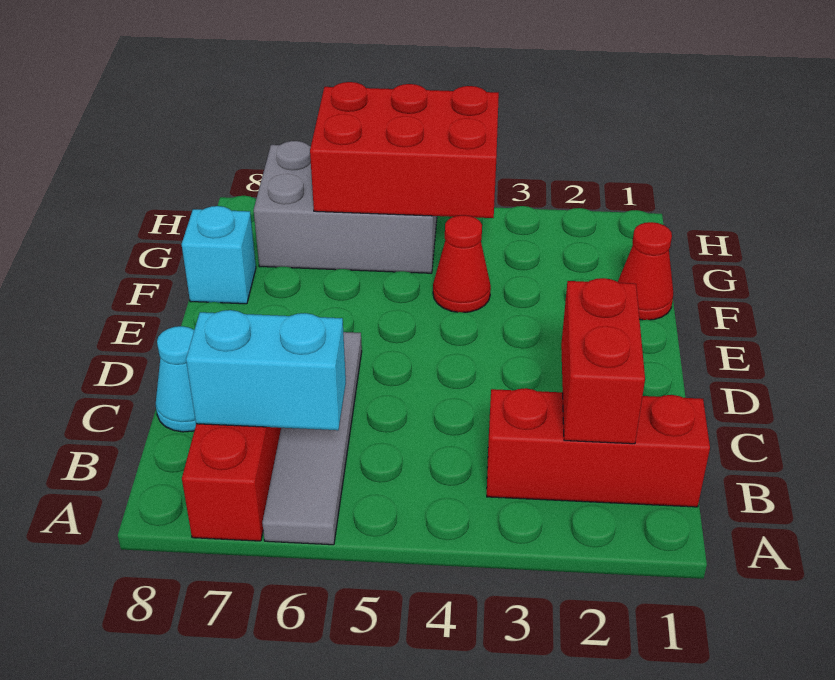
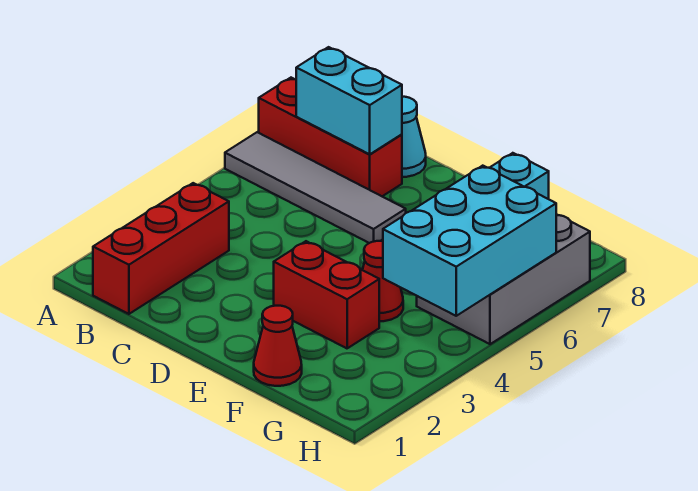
red 1x2 brick [561,278,645,444] -> red 1x2 brick moved to [274,241,379,348]
cyan 1x2 brick [186,310,346,430] -> cyan 1x2 brick turned to [296,47,402,154]
red 2x3 brick [310,82,499,218] -> cyan 2x3 brick [383,166,556,316]

